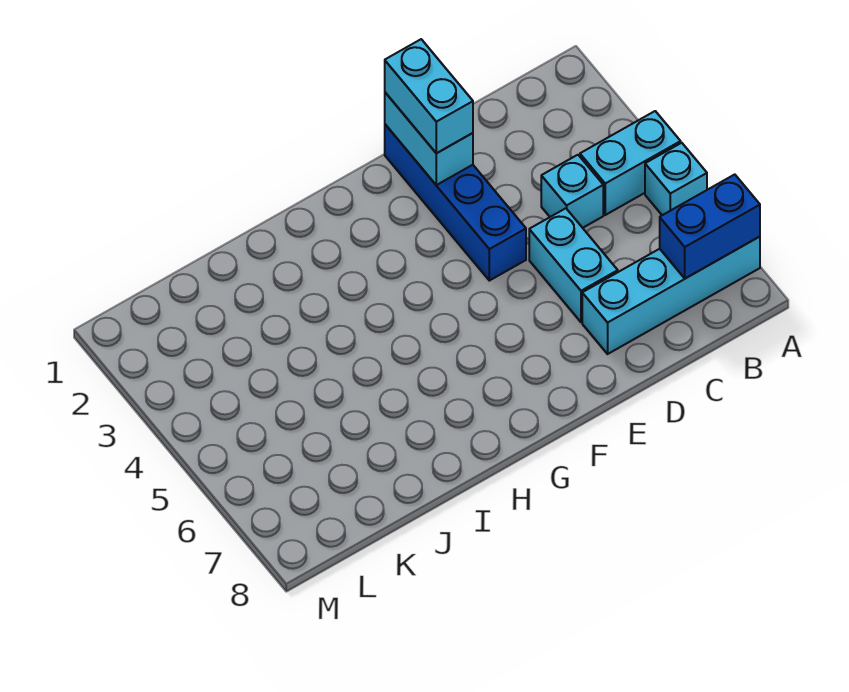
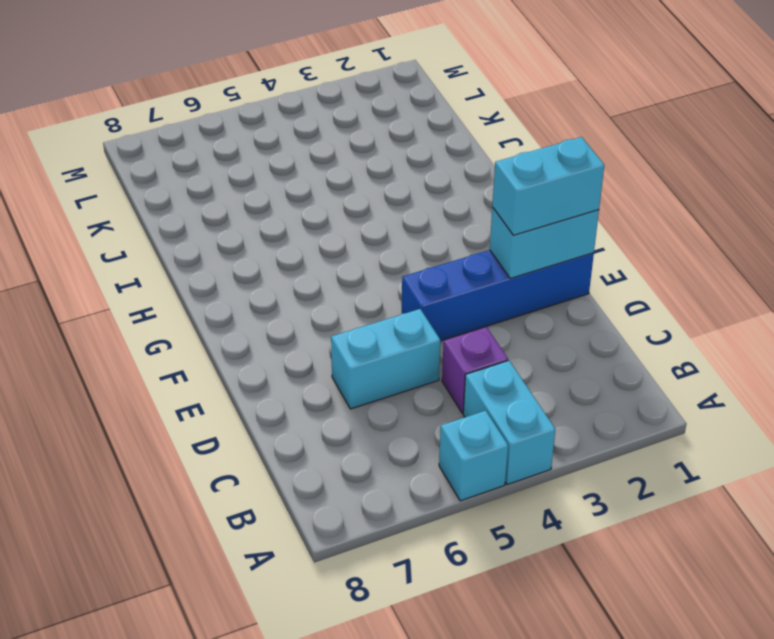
cyan 1x4 brick [582,237,760,354] -> none
blue 1x2 brick [660,174,760,278] -> none
cyan 1x1 brick [541,155,603,228] -> purple 1x1 brick [442,327,508,413]

